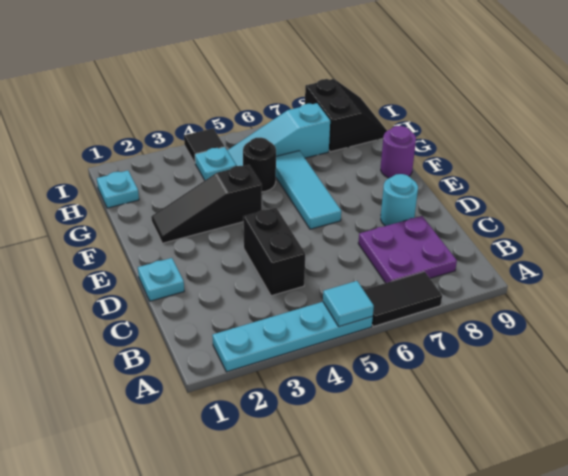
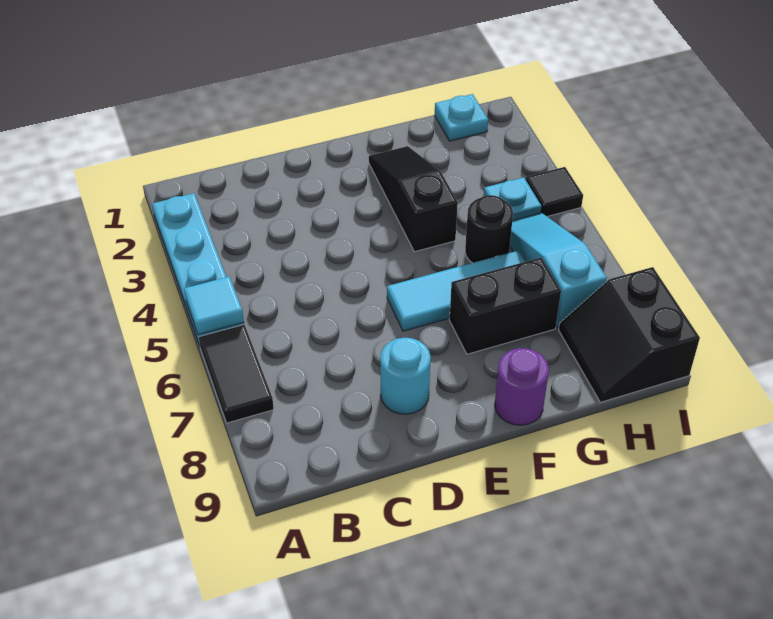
purple 2x2 plate [358,216,457,283] -> none
black 1x2 brick [243,208,305,296] -> black 1x2 brick moved to [449,258,561,354]
cyan 1x1 plate [138,258,184,301] -> none
black 2x2 slope [305,79,387,152] -> black 2x2 slope turned to [559,267,700,402]

